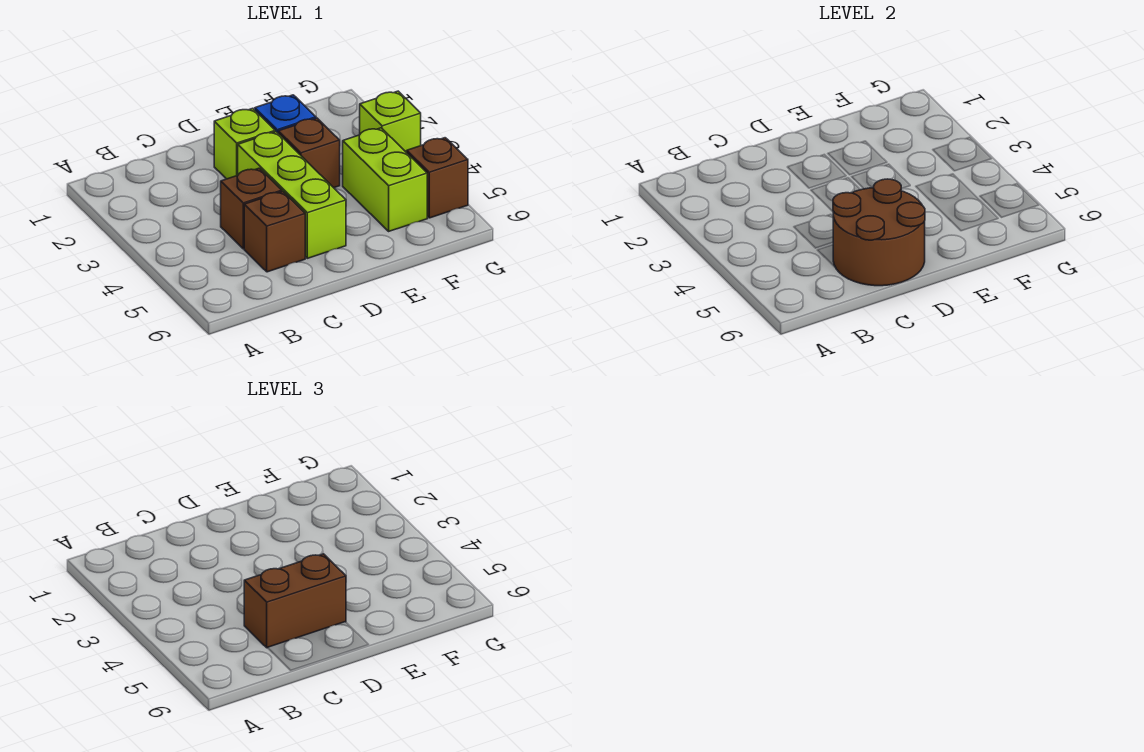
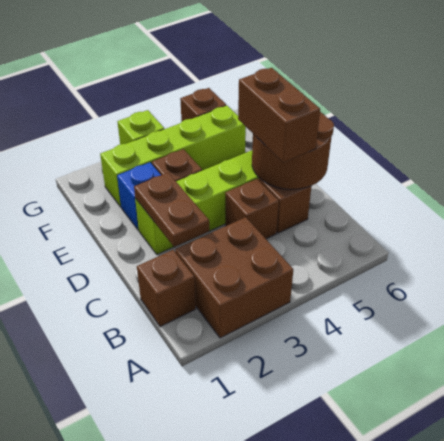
none -> brown 2x2 brick [175,217,293,338]
none -> brown 1x1 brick [137,250,196,327]
none -> brown 1x2 plate [134,173,209,247]
lime 1x2 brick [343,128,427,231] -> lime 1x4 brick [100,106,246,207]

